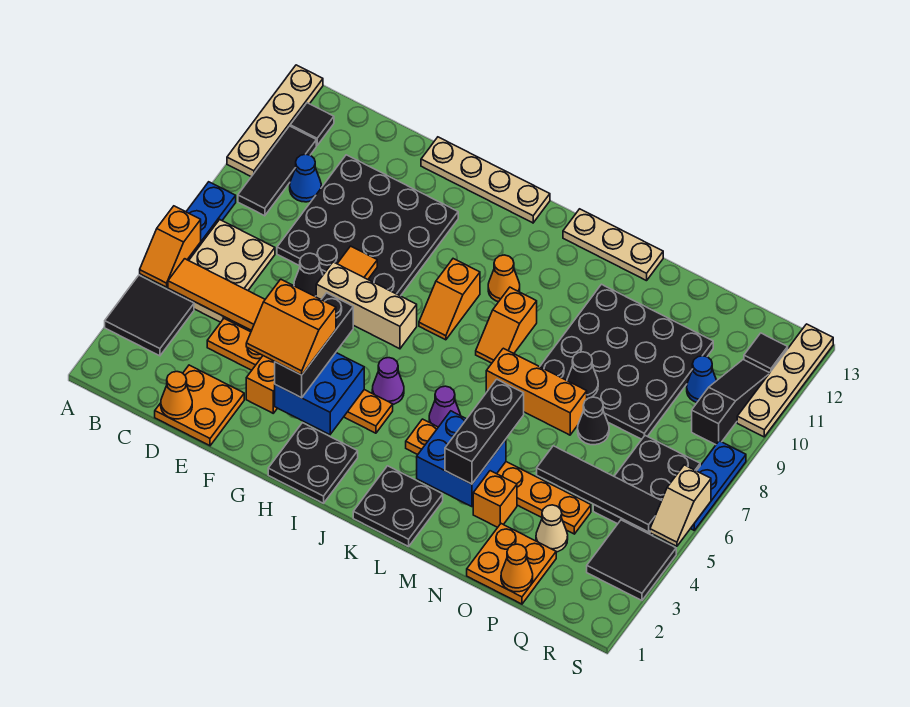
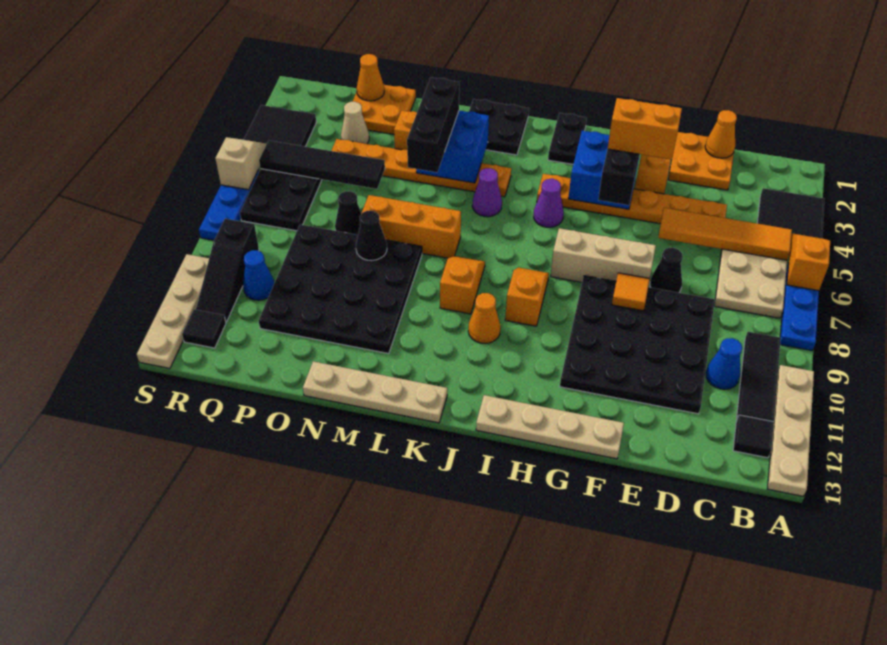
black 2x2 plate [268,423,358,503] -> black 1x2 plate [548,113,587,164]
tan 1x3 plate [563,209,663,281] -> tan 1x4 plate [303,361,447,423]

